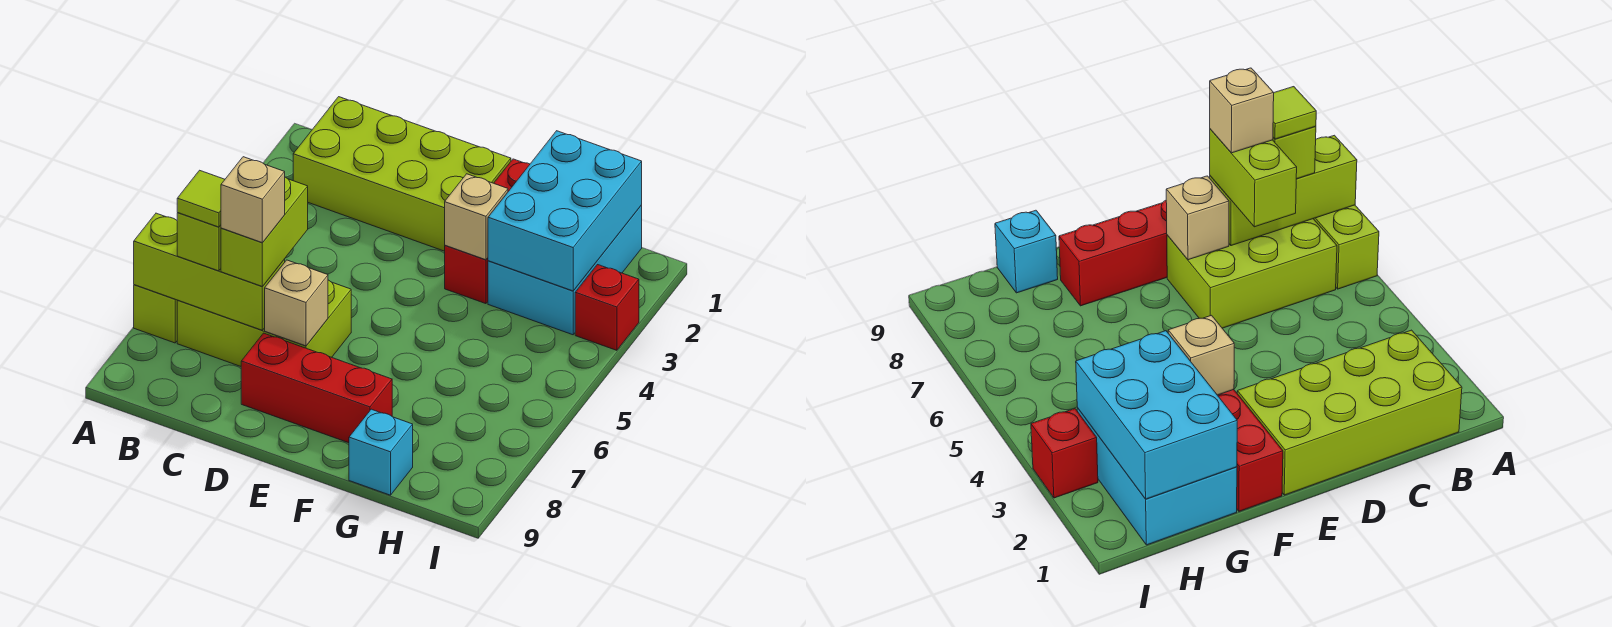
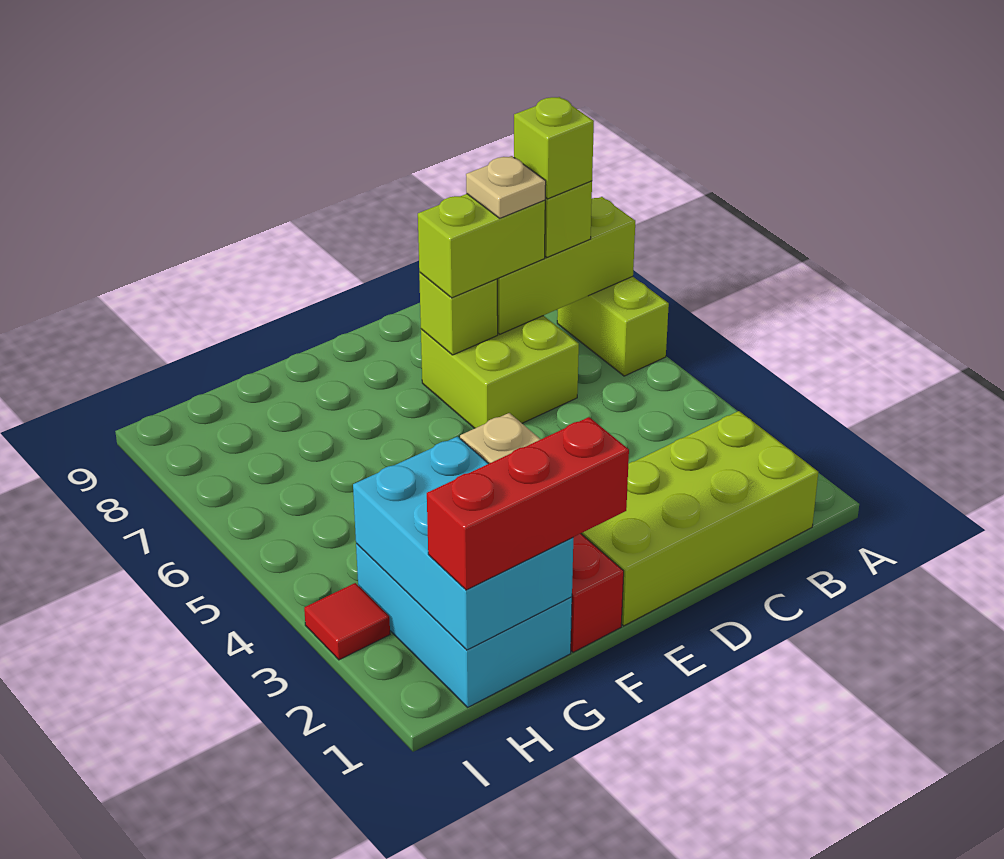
lime 2x3 brick [177,280,351,366] -> lime 2x2 brick [421,316,579,428]
lime 1x1 tile [177,170,225,227] -> lime 1x1 brick [514,97,594,199]
lime 1x2 brick [221,177,308,287] -> lime 1x2 brick turned to [418,194,545,298]
tan 1x1 brick [221,157,285,243] -> tan 1x1 plate [466,156,546,218]
tan 1x1 brick [265,260,328,346] -> lime 1x1 brick [419,273,498,355]
red 1x3 brick [241,333,392,443] -> red 1x3 brick moved to [427,417,629,590]
cyan 1x1 brick [349,409,413,495] -> none
red 1x1 brick [575,265,639,350] -> red 1x1 tile [304,583,390,660]

